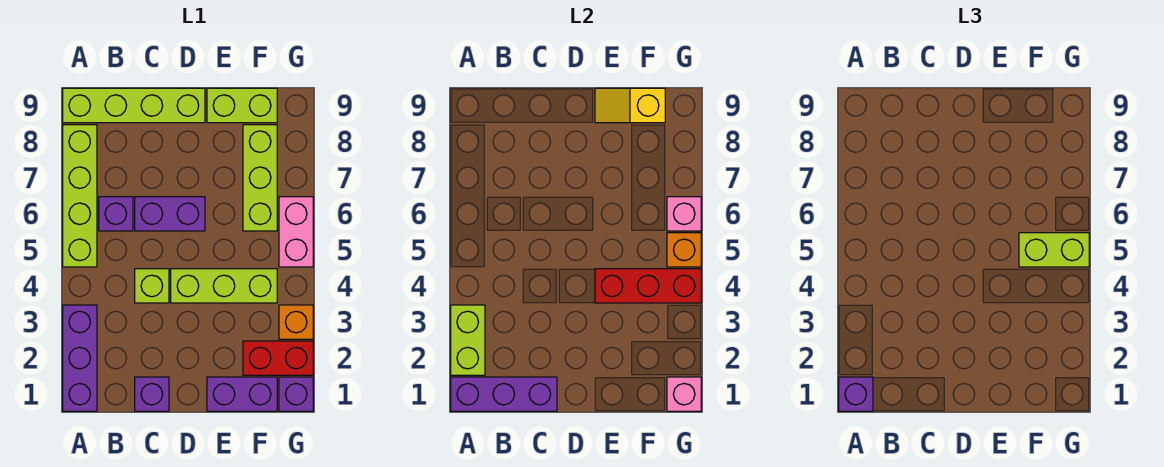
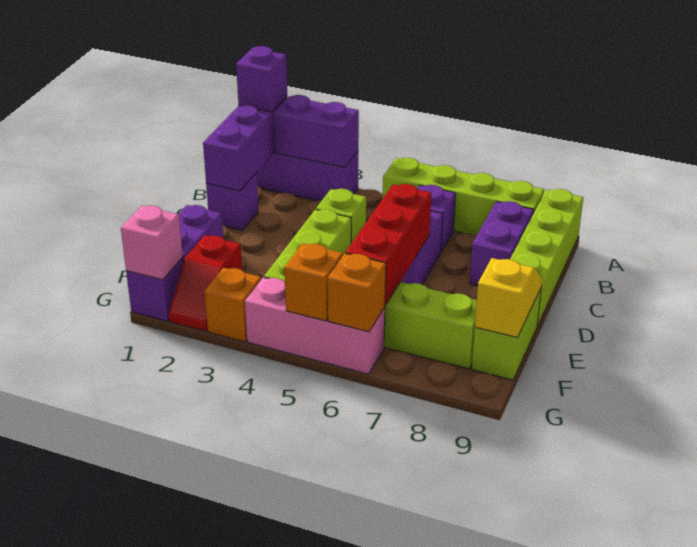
lime 1x2 brick [451,305,485,375] -> purple 1x2 brick [274,95,359,168]
none -> purple 1x2 brick [470,201,534,286]
red 1x3 brick [595,269,701,303] -> red 1x3 brick moved to [346,184,431,305]
red 1x2 brick [243,341,313,375] -> red 1x2 slope [169,235,242,331]
lime 1x2 brick [1019,233,1089,267] -> none
pink 1x2 brick [279,197,313,267] -> pink 1x3 brick [245,277,385,374]
pink 1x1 brick [667,197,701,231] -> orange 1x1 brick [328,253,386,332]

